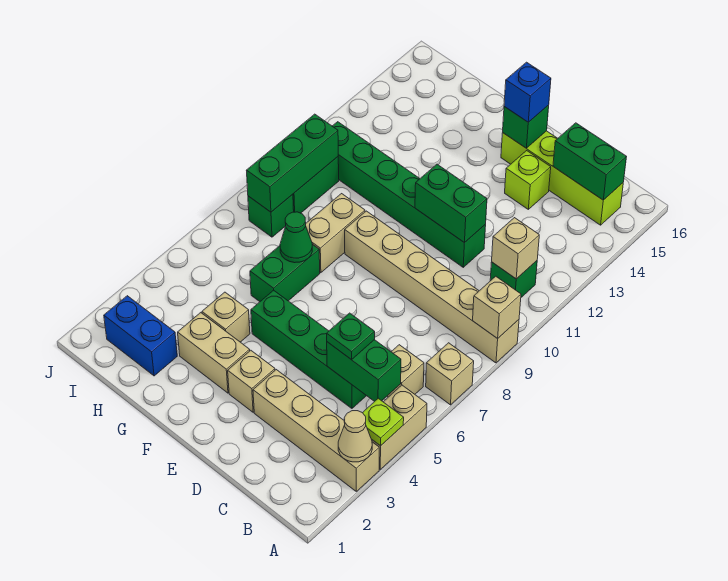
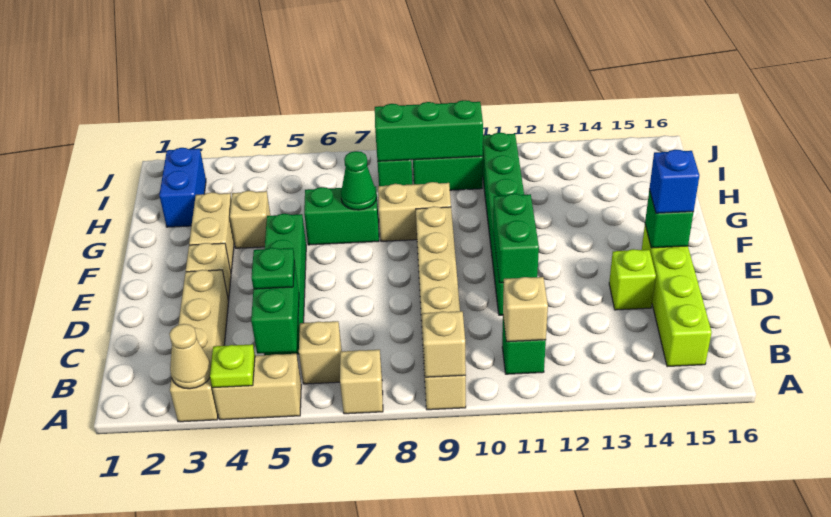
green 1x2 brick [553,123,626,200] -> none

